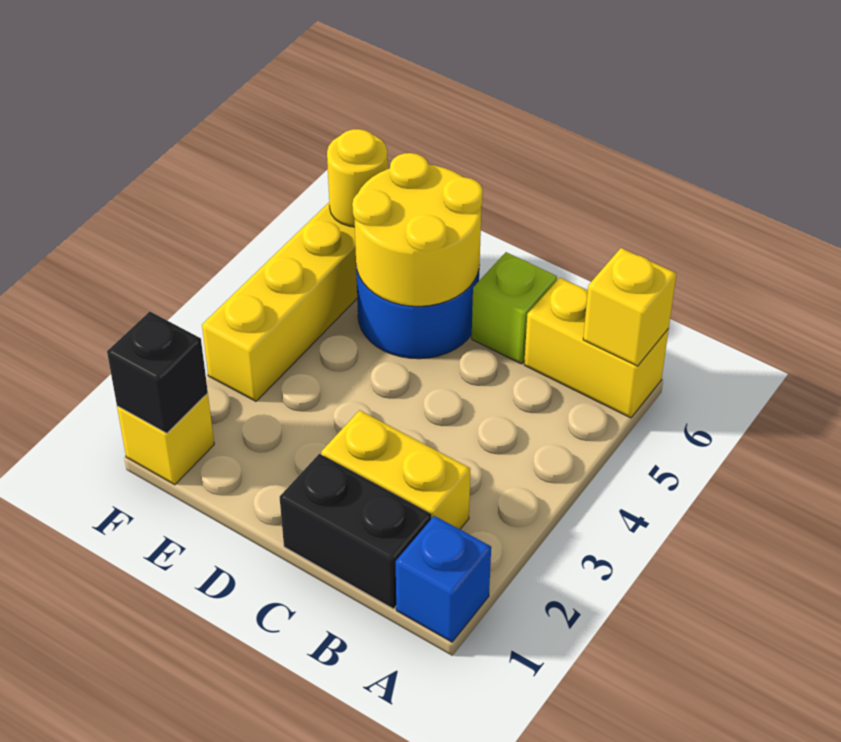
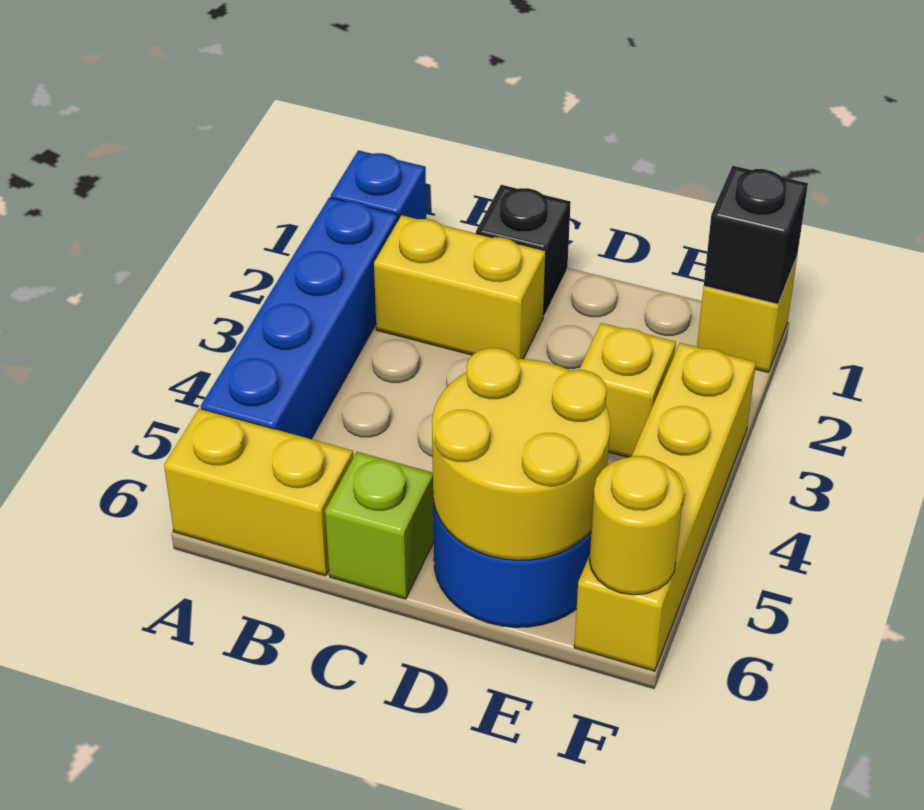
none -> blue 1x4 brick [201,197,398,439]
yellow 1x1 brick [583,248,676,366] -> yellow 1x1 brick moved to [579,323,676,457]
black 1x2 brick [280,454,431,609] -> black 1x1 brick [476,185,571,316]

